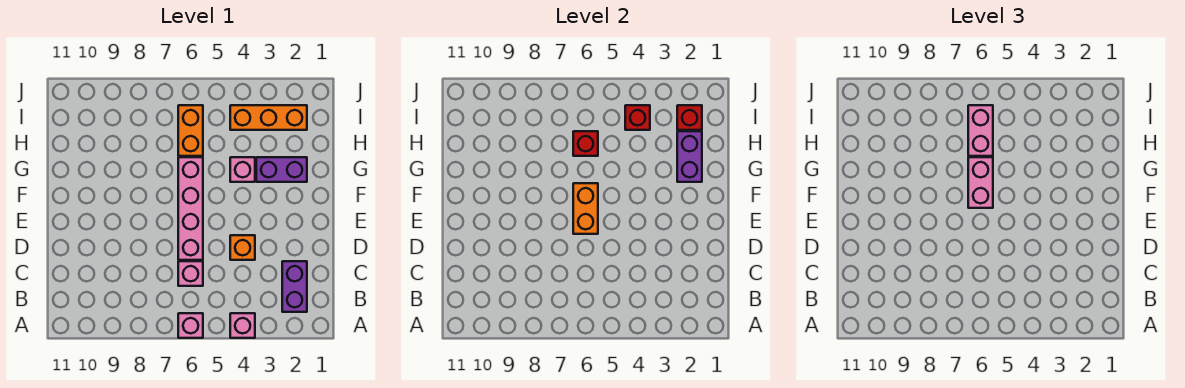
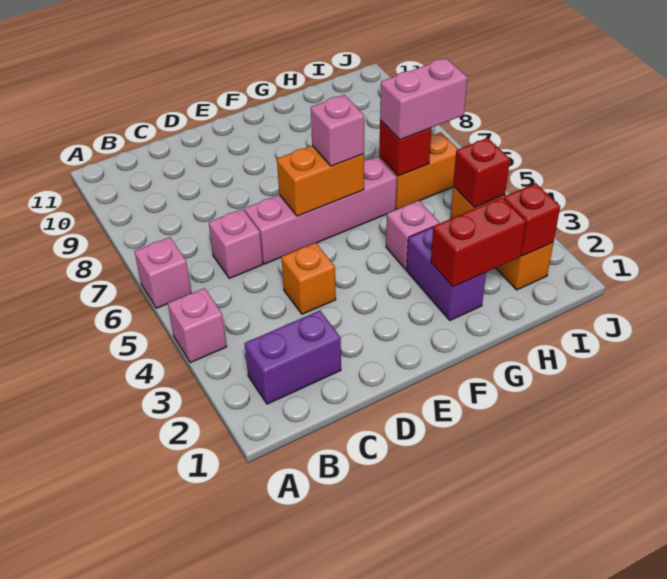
pink 1x2 brick [968,157,993,208] -> pink 1x1 brick [311,95,364,166]
purple 1x2 brick [677,131,702,182] -> red 1x2 brick [431,198,526,287]

